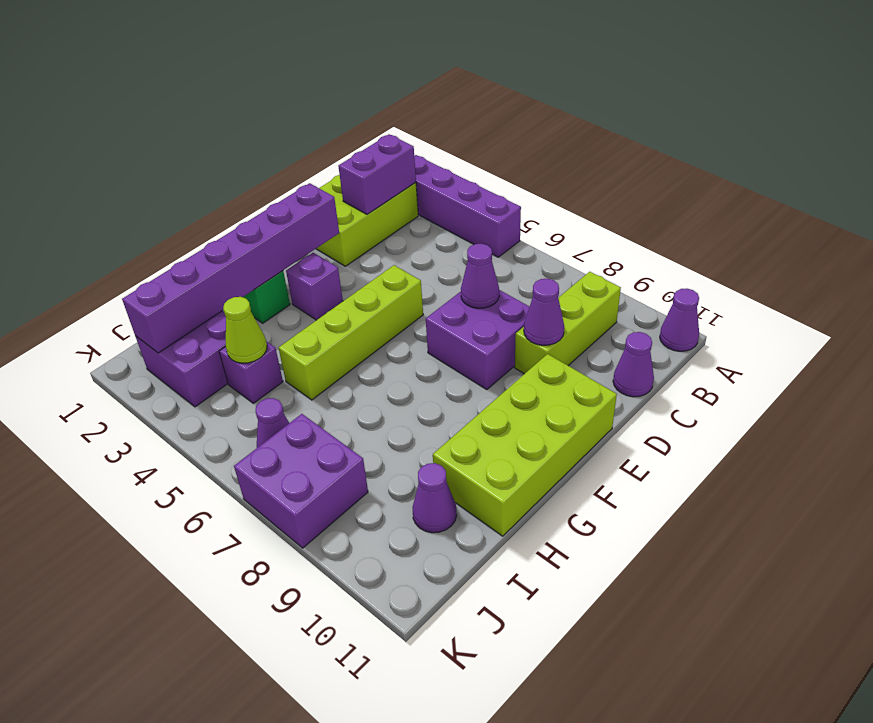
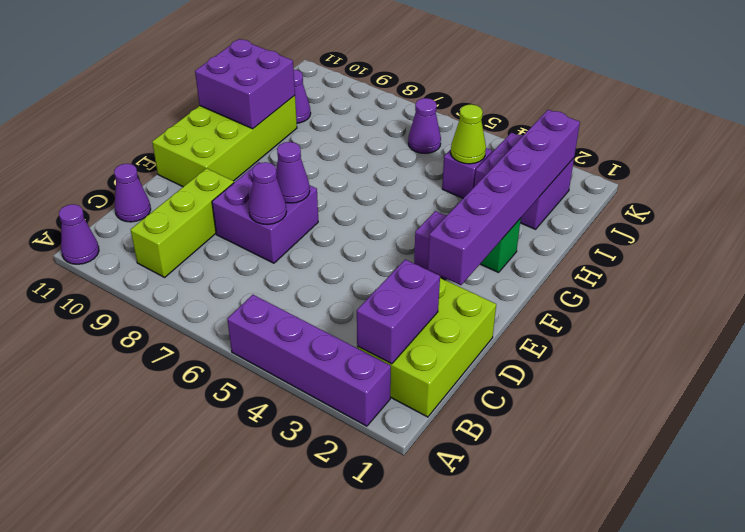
purple 1x1 cone [524,279,564,345] -> purple 1x1 cone moved to [276,142,310,203]
lime 1x4 brick [279,265,423,400] -> none
purple 2x2 brick [234,414,368,548] -> purple 2x2 brick moved to [195,39,295,129]

